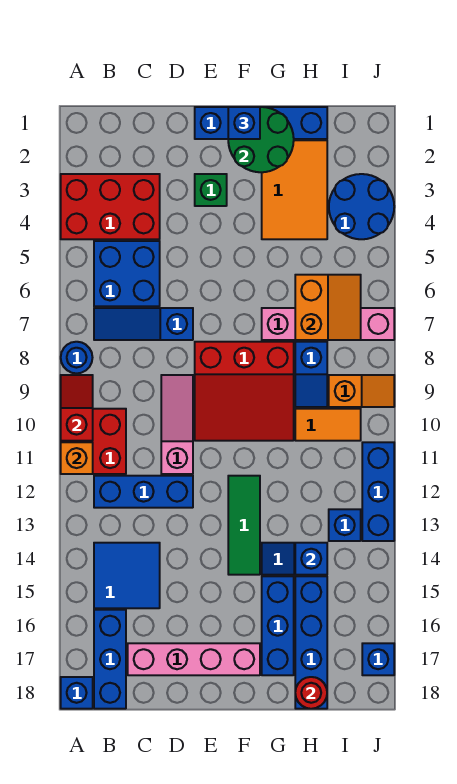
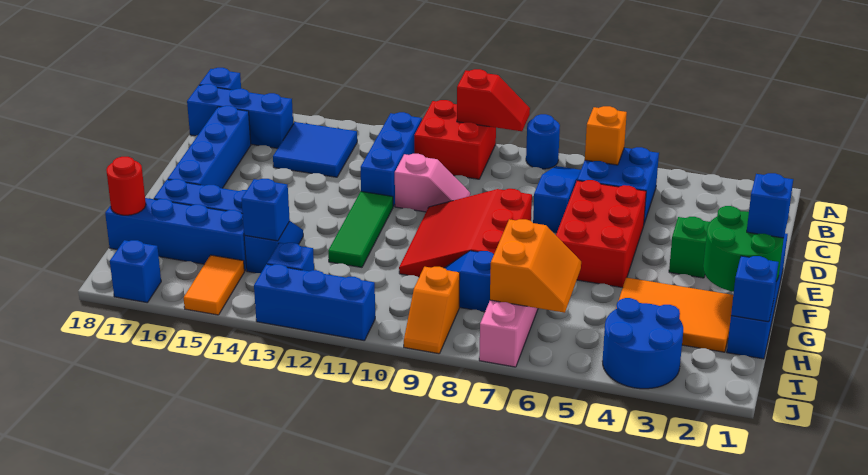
red 2x3 brick [61,174,160,239] -> red 2x3 brick moved to [556,180,646,288]
orange 1x1 brick [61,442,93,474] -> orange 1x1 brick moved to [585,106,627,165]
pink 1x4 brick [128,643,260,675] -> blue 1x4 brick [168,106,251,188]
pink 1x3 slope [161,375,193,474] -> pink 1x2 slope [395,154,470,212]
green 1x3 tile [228,476,260,575] -> green 1x3 tile turned to [328,192,393,267]
none -> blue 1x1 brick [731,256,779,322]
orange 2x2 slope [295,275,361,340] -> orange 2x2 slope turned to [490,219,581,313]
orange 1x2 tile [295,409,361,441] -> orange 1x2 tile moved to [184,255,244,315]

